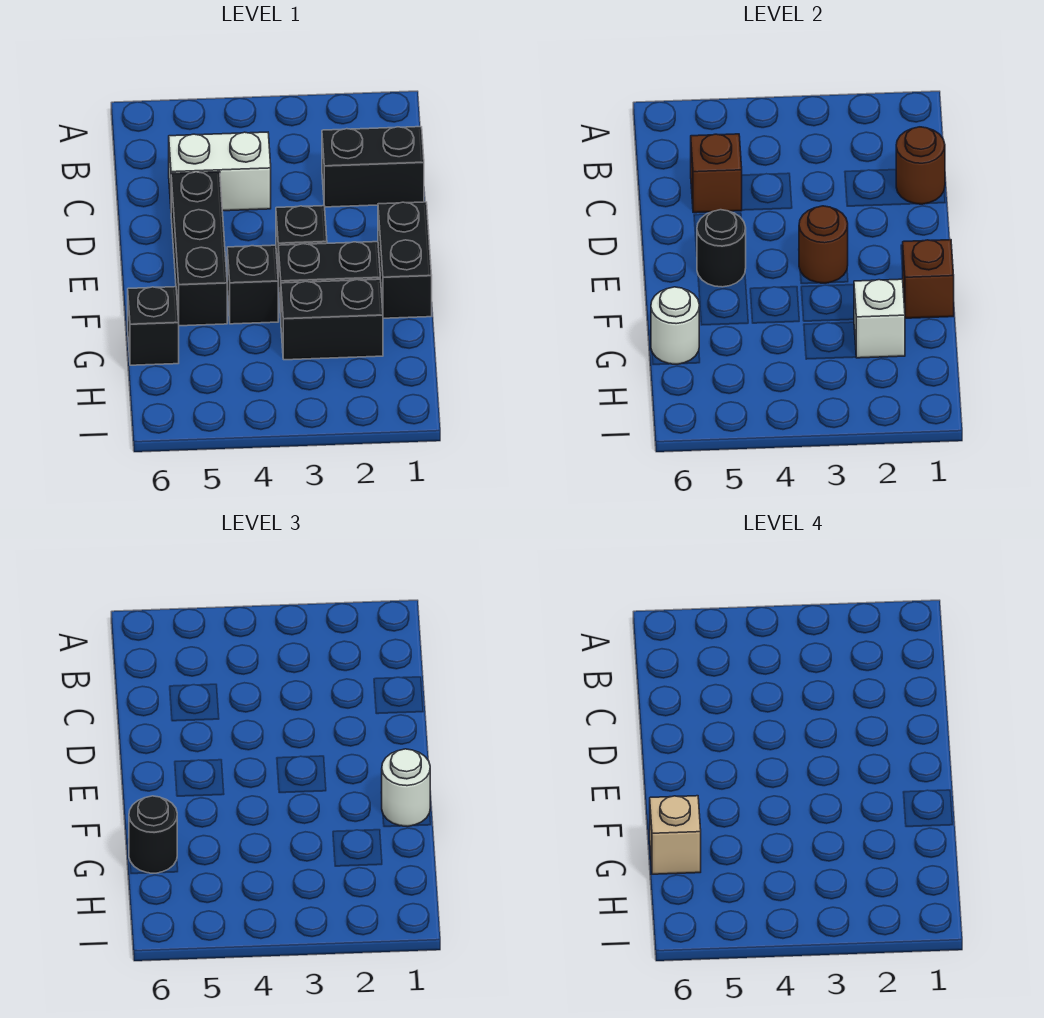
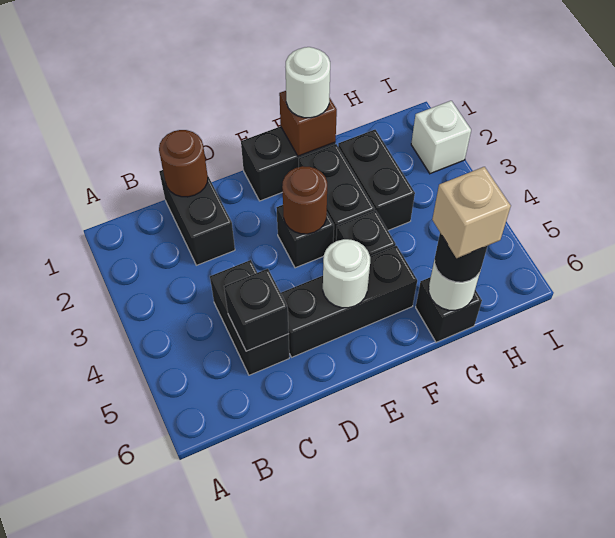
white 1x2 brick [169,132,271,211] -> black 1x2 brick [210,260,289,375]
brown 1x1 brick [691,134,742,213] -> black 1x1 brick [224,269,289,351]
black 1x1 round brick [697,210,746,287] -> white 1x1 round brick [323,239,370,308]
white 1x1 brick [854,279,905,358] -> white 1x1 brick moved to [411,101,471,174]

